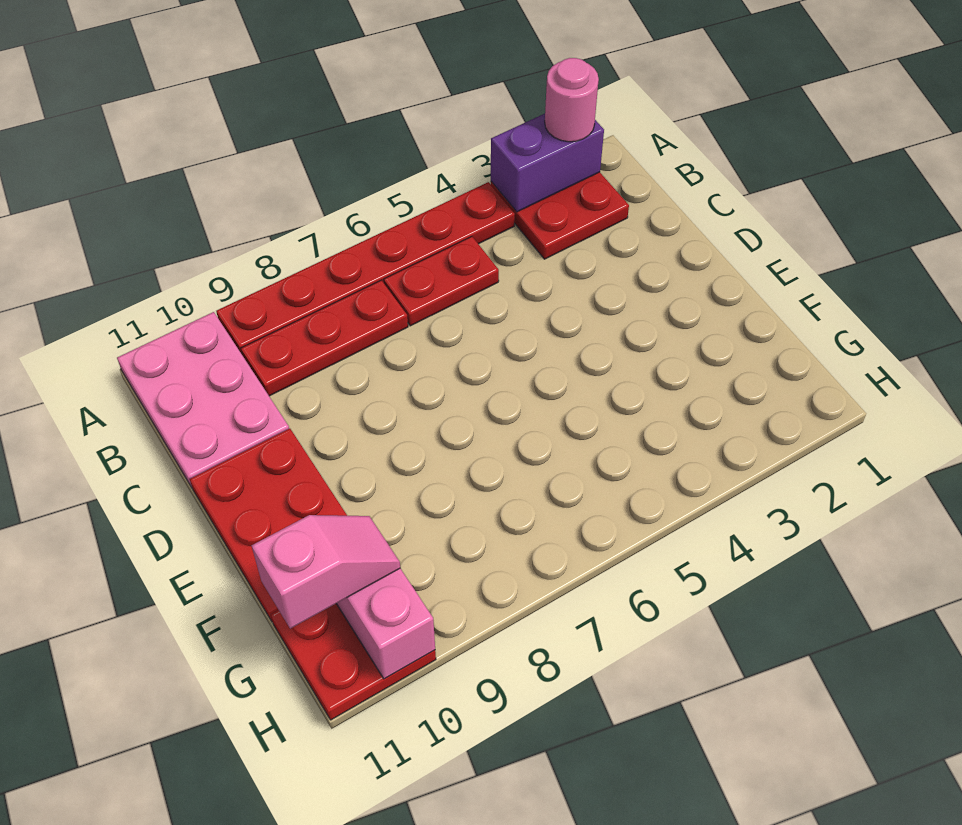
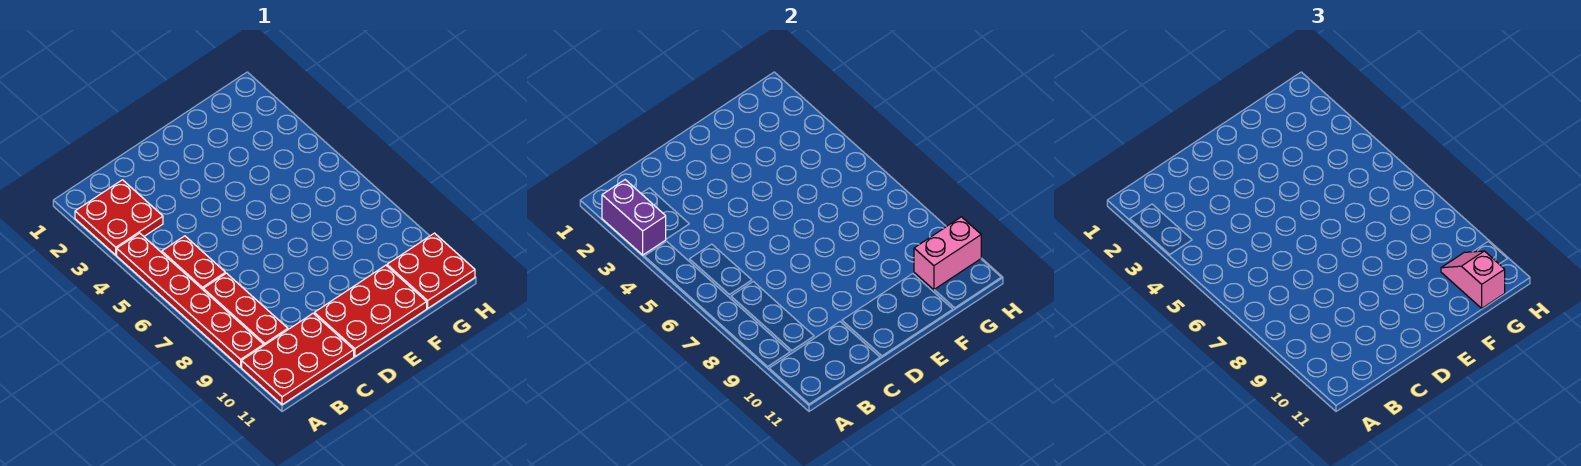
pink 1x1 round brick [545,58,599,142] -> none
pink 2x3 plate [117,312,289,487] -> red 2x3 plate [242,313,354,405]

